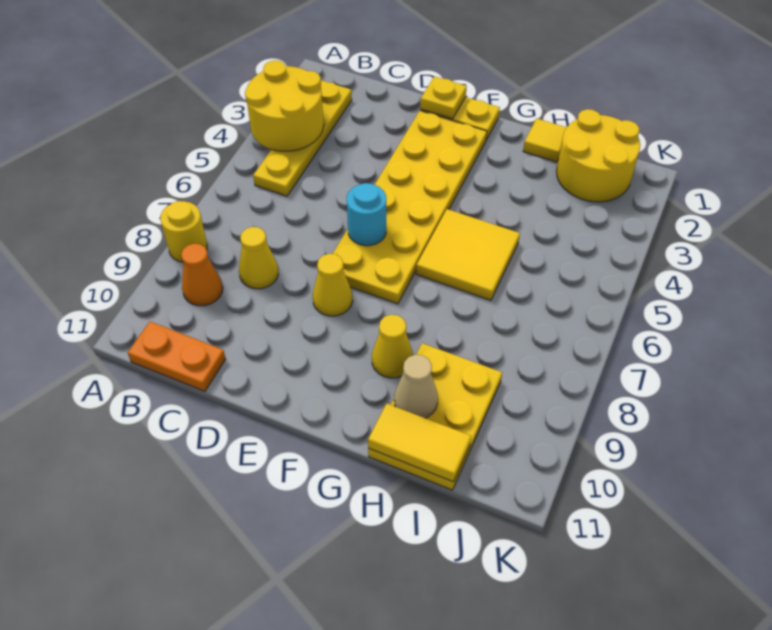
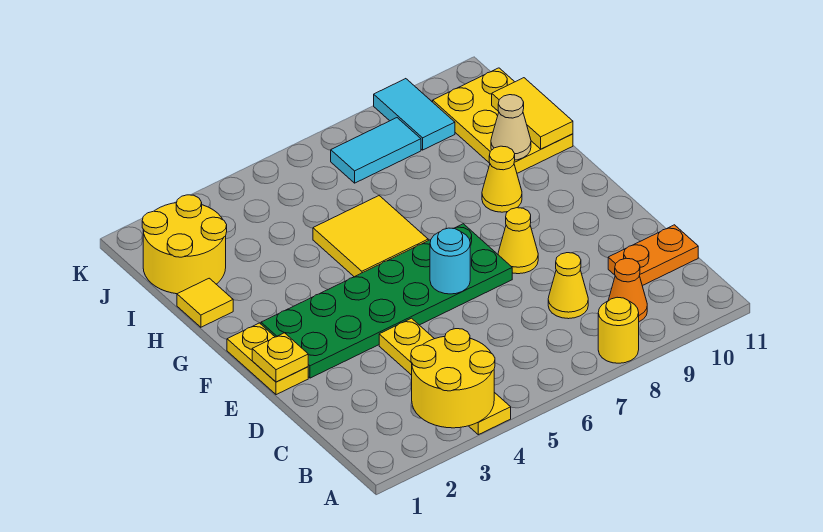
yellow 1x4 plate [253,80,352,196] -> yellow 1x4 plate turned to [379,318,511,435]
orange 1x2 plate [128,322,226,391] -> orange 1x2 plate turned to [608,225,698,286]
yellow 2x6 plate [333,111,487,304] -> green 2x6 plate [261,224,512,378]
yellow 2x3 plate [368,343,502,490] -> yellow 2x3 plate turned to [433,68,573,173]
none -> cyan 1x2 tile [331,118,421,183]
none -> cyan 1x2 tile [374,79,455,150]

